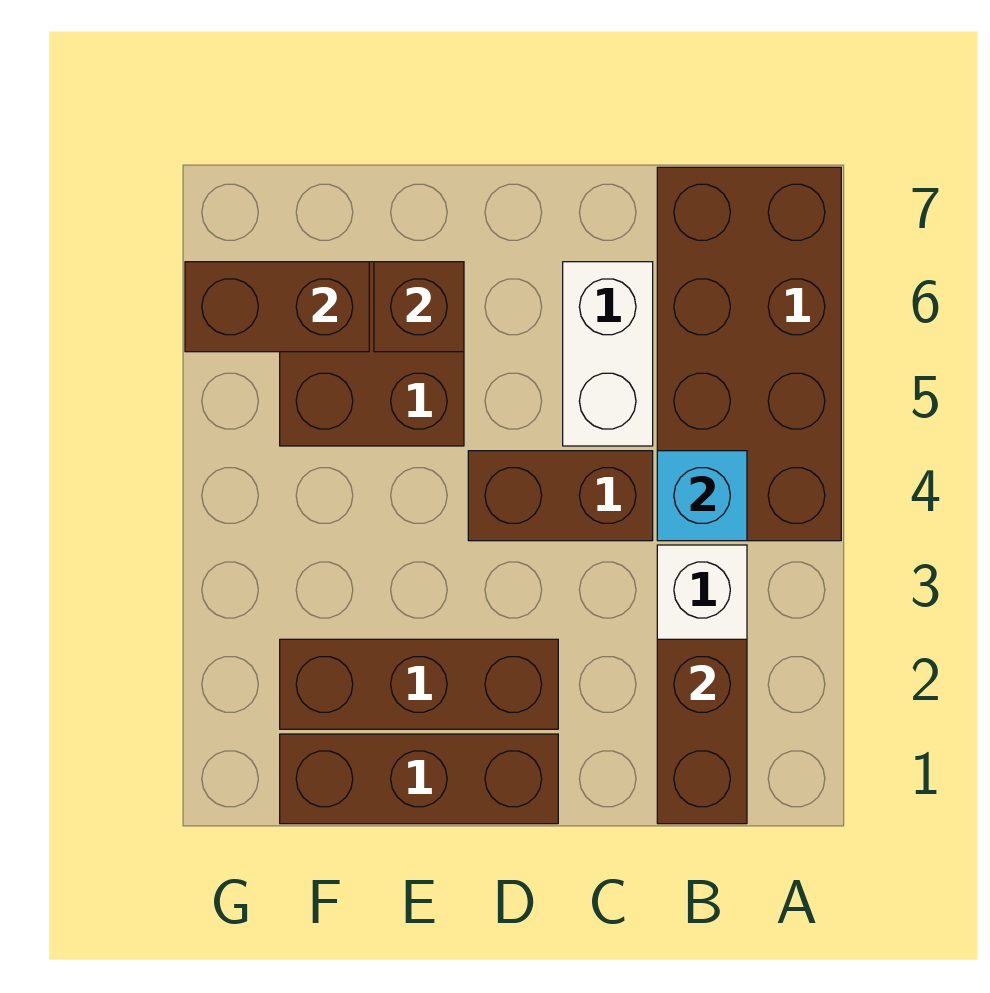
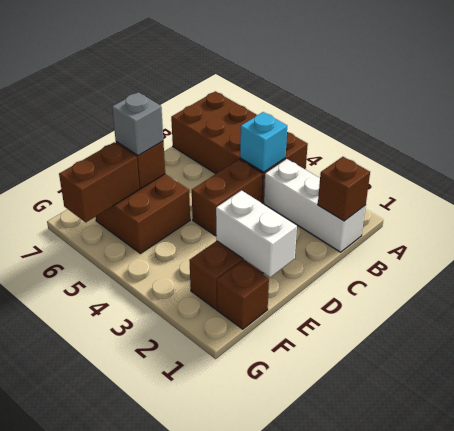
brown 1x2 brick [657,639,747,824] -> brown 1x1 brick [318,157,370,221]
white 1x2 brick [563,262,653,446] -> white 1x2 brick moved to [216,191,297,277]
brown 1x3 brick [280,734,558,824] -> brown 1x1 brick [216,261,269,329]
none -> grey 1x1 brick [112,92,163,156]

